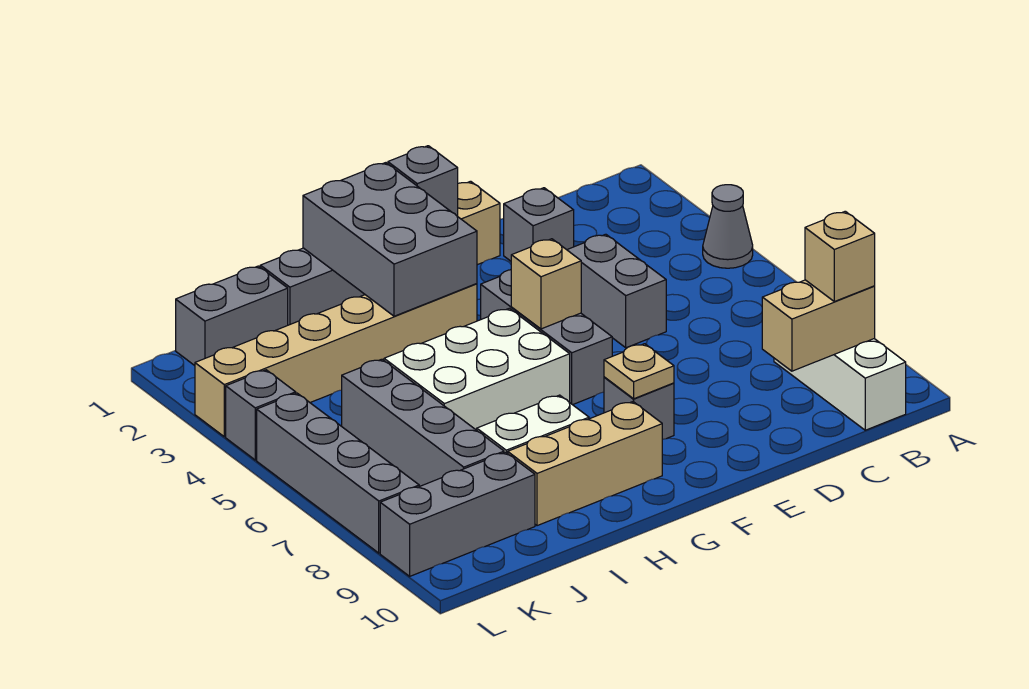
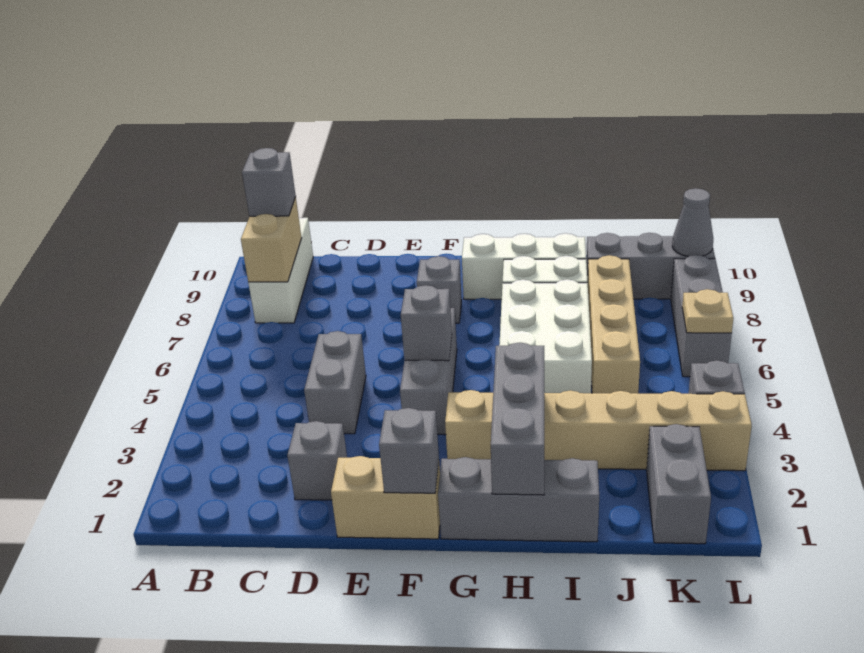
grey 1x1 cone [703,185,753,268] -> grey 1x1 cone moved to [672,188,713,257]
tan 1x2 brick [762,280,875,371] -> tan 1x2 brick turned to [241,197,301,282]
tan 1x1 brick [805,211,875,302] -> grey 1x1 brick [242,148,296,216]
tan 1x1 brick [511,239,581,329] -> grey 1x1 brick [401,285,452,361]
tan 1x1 plate [604,344,674,399] -> tan 1x1 plate moved to [682,289,733,333]
grey 2x3 brick [303,163,477,316] -> grey 1x3 brick [491,343,544,495]
white 2x3 brick [384,308,570,430] -> white 2x3 brick turned to [499,279,592,393]
tan 1x3 brick [508,402,662,526] -> white 1x3 brick [462,233,586,299]
grey 1x2 brick [176,266,288,366] -> grey 1x2 brick turned to [647,424,711,544]
grey 1x4 brick [342,359,504,486] -> tan 1x4 brick [587,255,640,394]
grey 1x4 brick [257,393,419,553] -> grey 1x3 brick [671,255,732,377]

